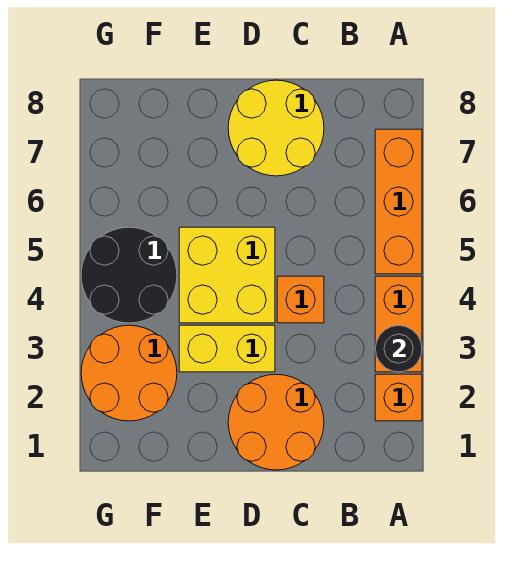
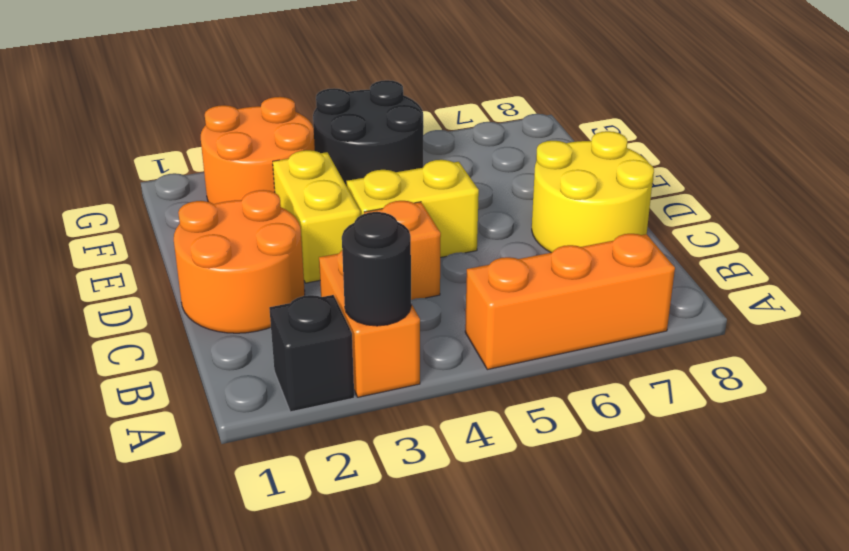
orange 1x1 brick [375,374,422,421] -> black 1x1 brick [269,295,354,412]
orange 1x2 brick [375,276,422,372] -> orange 1x2 brick turned to [319,251,420,397]
yellow 2x2 brick [179,227,275,323] -> yellow 1x2 brick [346,160,479,258]

